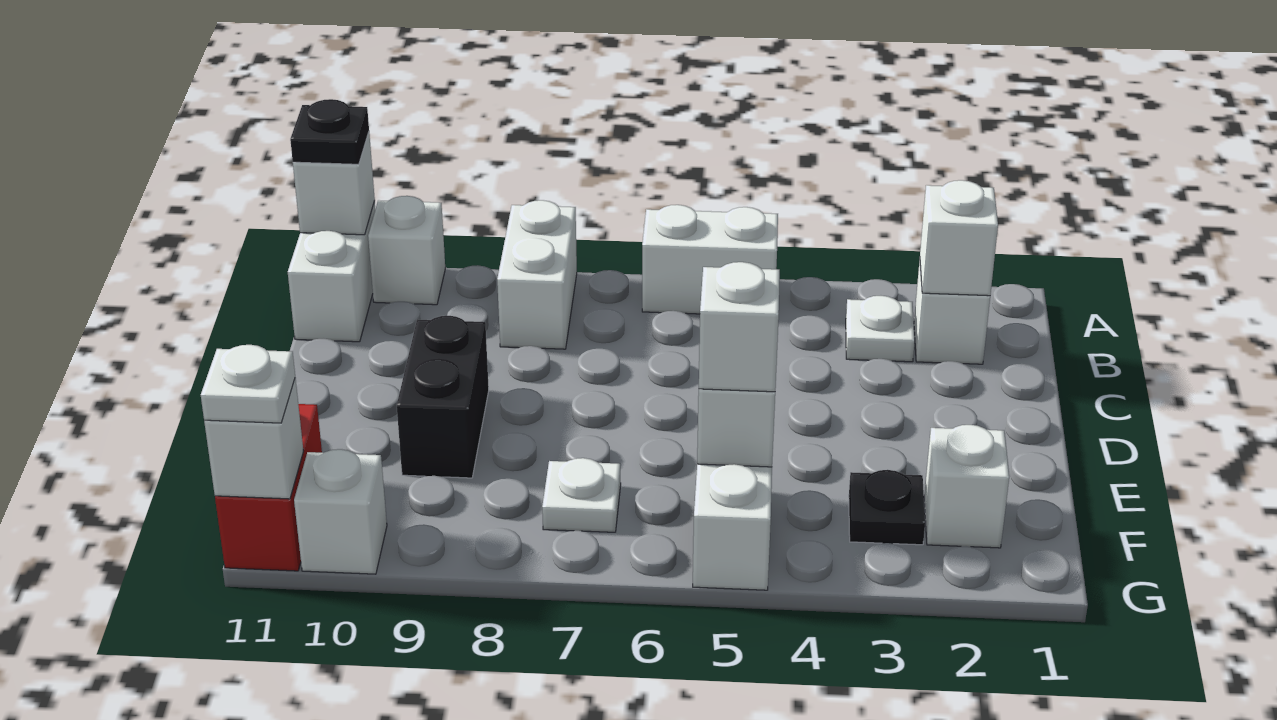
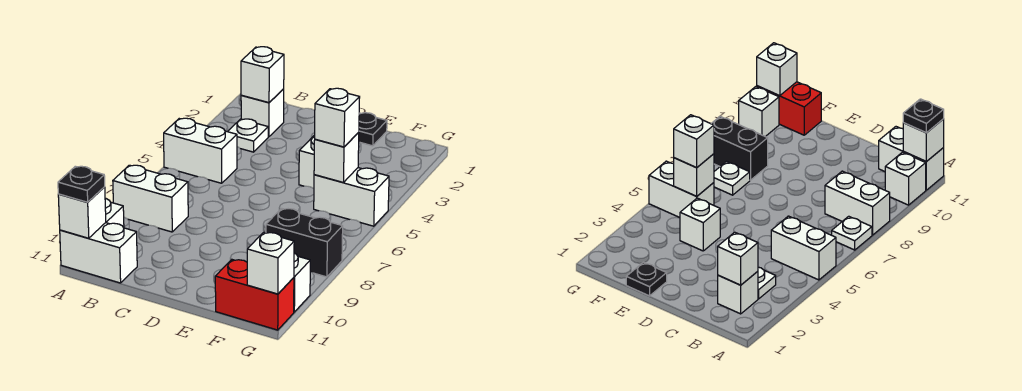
white 1x2 brick [642,205,778,314] -> white 1x2 brick turned to [164,118,237,183]
black 1x2 brick [397,316,489,478] -> black 1x2 brick moved to [266,208,343,277]
white 1x1 brick [924,425,1009,548] -> white 1x1 brick moved to [299,136,315,188]
black 1x1 plate [849,470,925,545] -> black 1x1 plate moved to [359,113,387,146]
white 1x1 plate [201,345,295,423] -> white 1x1 plate moved to [832,216,872,250]

